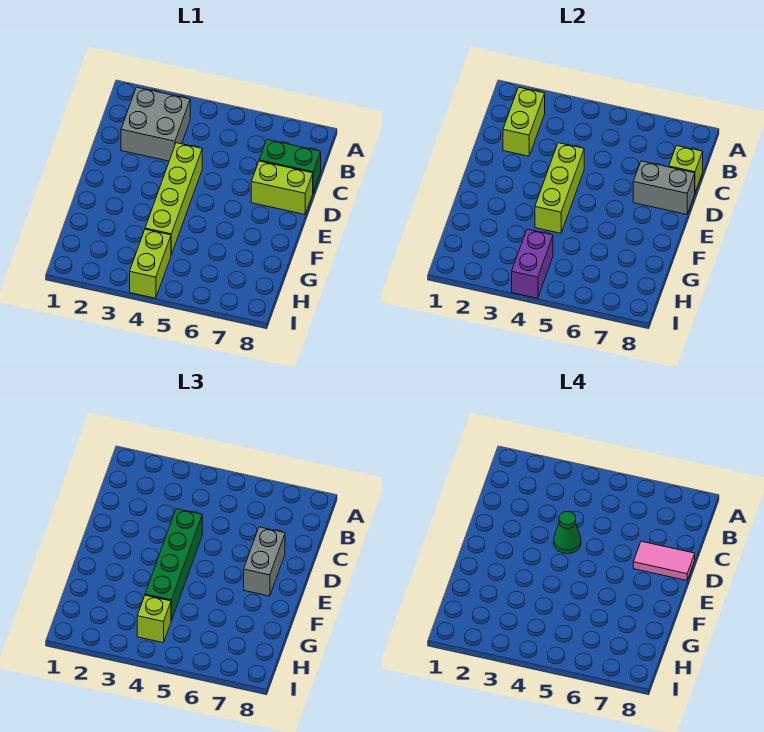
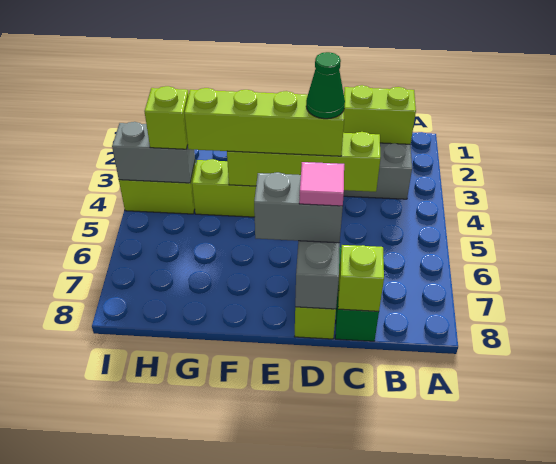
lime 1x3 brick [535,143,584,233] -> lime 1x4 brick [227,132,380,192]
green 1x4 brick [145,509,202,621] -> lime 1x4 brick [184,88,345,156]
pink 1x2 tile [633,541,695,580] -> pink 1x1 tile [299,162,344,206]
purple 1x2 brick [512,229,553,298] -> grey 1x2 brick [112,122,195,183]

